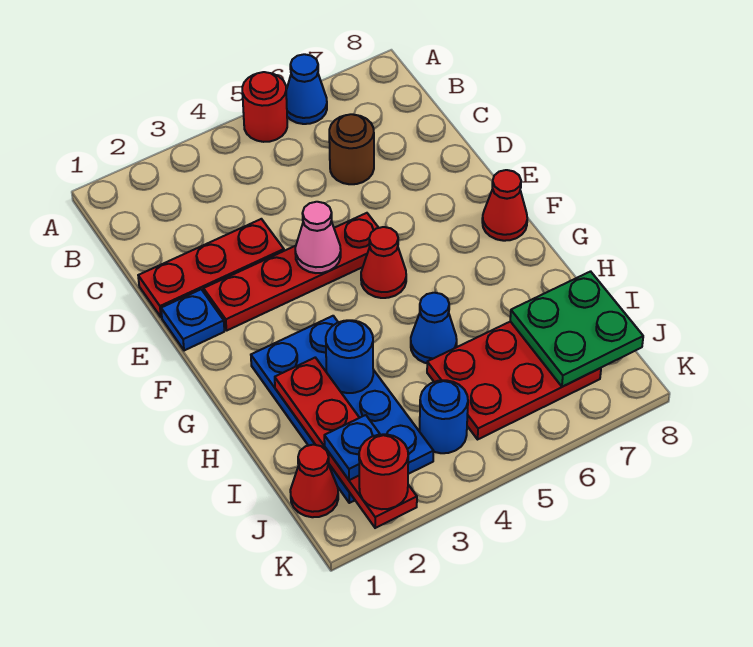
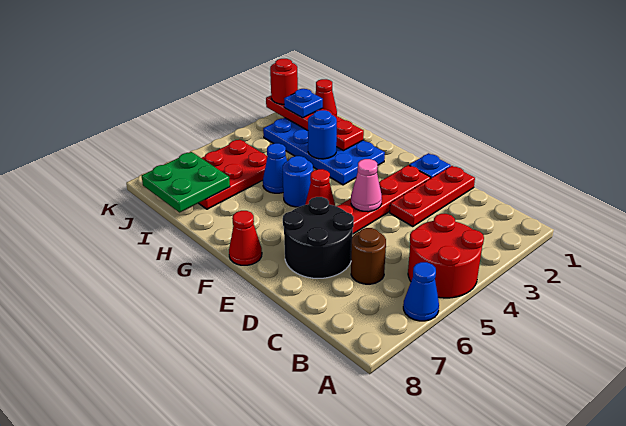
red 1x1 round brick [242,72,287,142] -> red 2x2 round brick [408,214,484,298]
none -> black 2x2 round brick [283,197,354,278]
blue 1x1 round brick [420,380,468,453] -> blue 1x1 round brick moved to [283,156,313,207]

